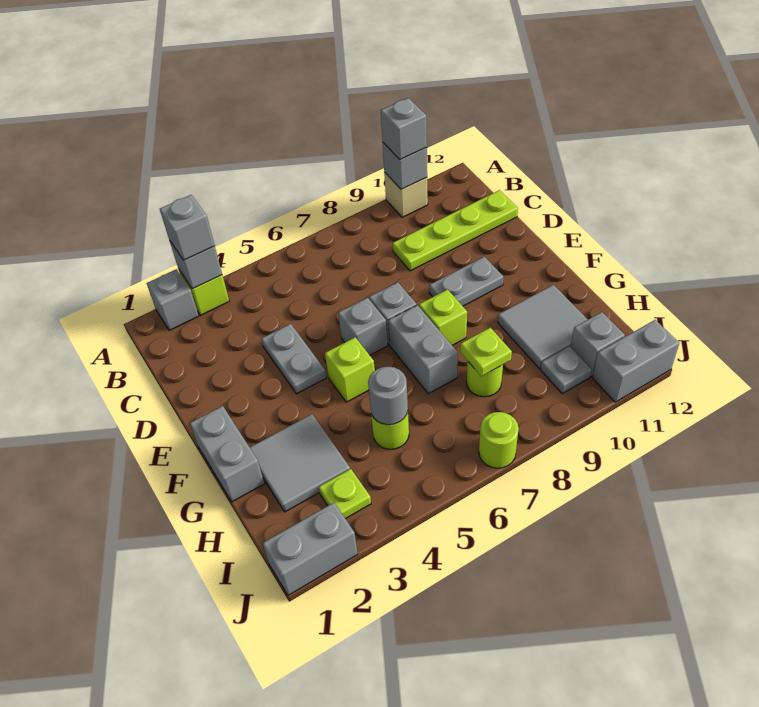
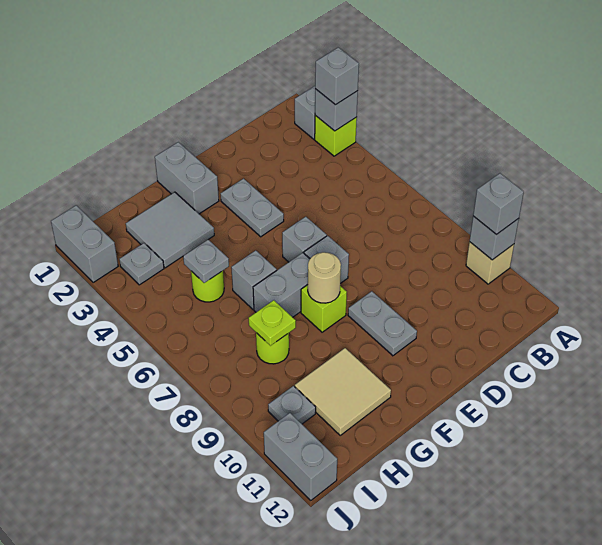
lime 1x4 plate [393,190,518,271] -> none
grey 1x2 plate [261,324,326,394] -> grey 1x2 plate turned to [221,179,284,237]
grey 1x2 brick [190,406,264,502] -> grey 1x2 brick turned to [155,142,219,214]
lime 1x1 brick [325,337,375,402] -> none
none -> tan 1x1 round brick [308,252,341,303]
grey 2x2 tile [498,285,588,369] -> tan 2x2 tile [295,348,391,435]
grey 1x1 round brick [368,367,408,425] -> grey 1x1 plate [183,240,229,283]
lime 1x1 plate [319,469,371,519] -> grey 1x1 plate [119,243,164,285]
grey 1x1 brick [571,312,625,377] -> grey 1x1 brick moved to [231,250,277,309]
lime 1x1 round brick [479,412,519,468] -> none

